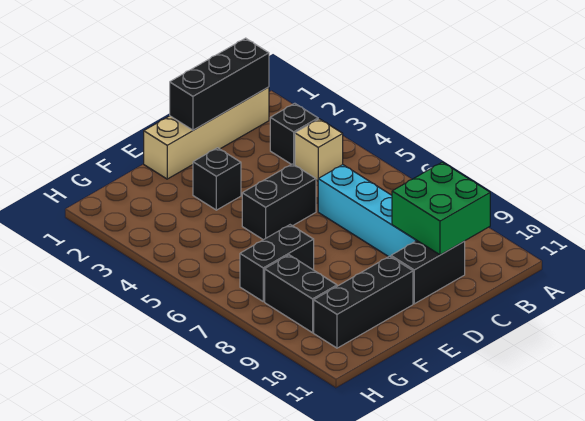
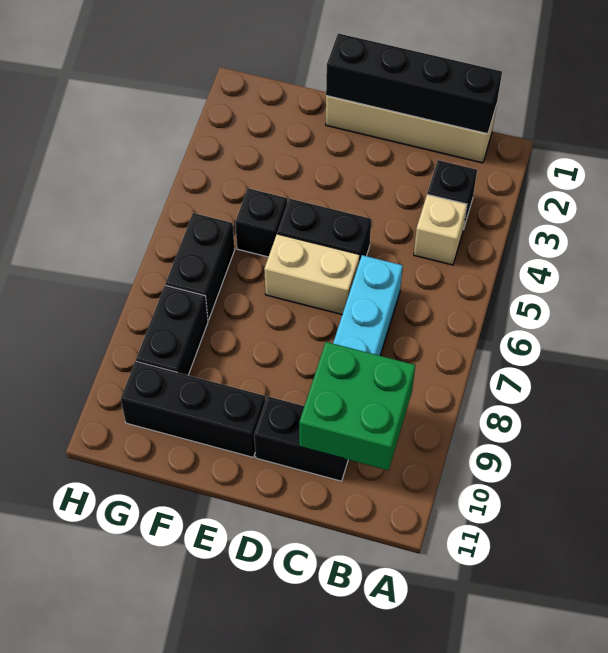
black 1x3 brick [170,38,269,130] -> black 1x4 brick [326,33,502,134]
none -> tan 1x2 brick [264,234,360,314]
black 1x1 brick [193,148,241,210] -> black 1x1 brick moved to [235,188,287,257]
black 1x2 brick [240,225,314,302] -> black 1x2 brick turned to [166,213,235,320]

